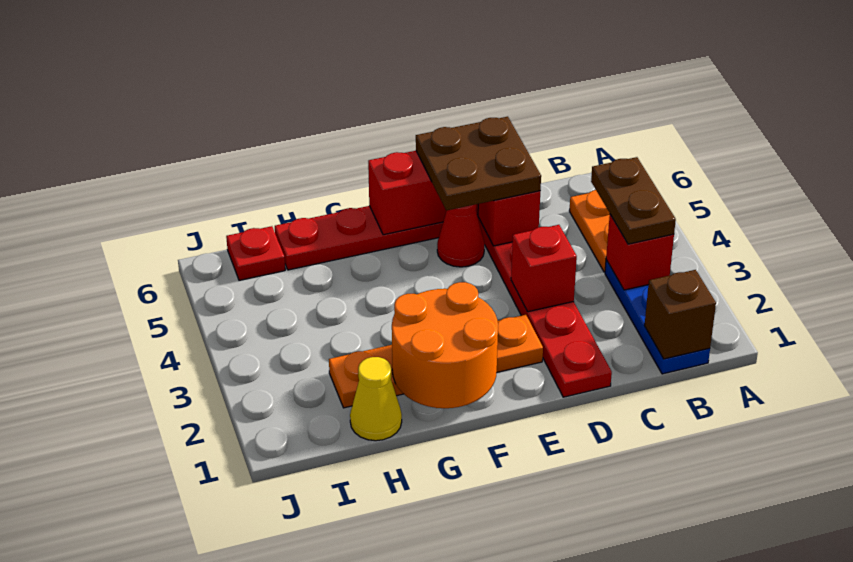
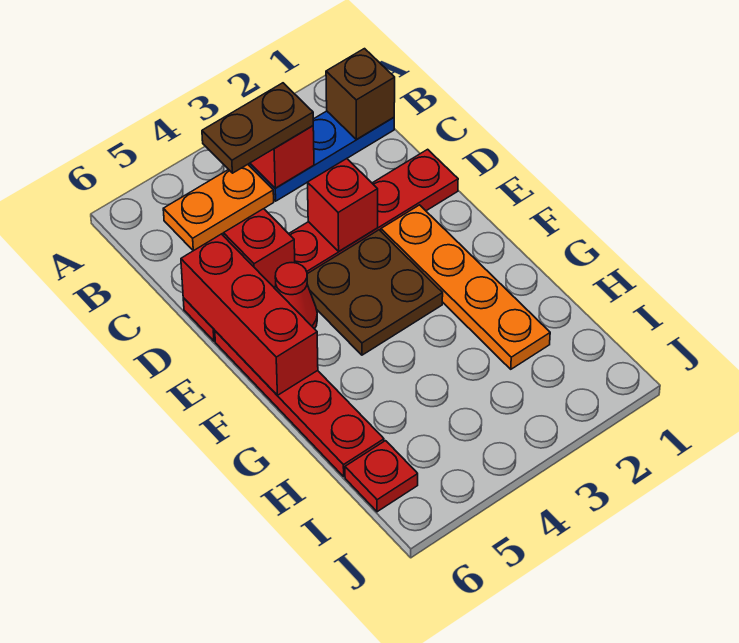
brown 2x2 plate [416,117,541,211] -> brown 2x2 plate moved to [307,230,443,355]
orange 2x2 round brick [392,282,498,408] -> none
yellow 1x1 cone [350,357,402,441] -> none

